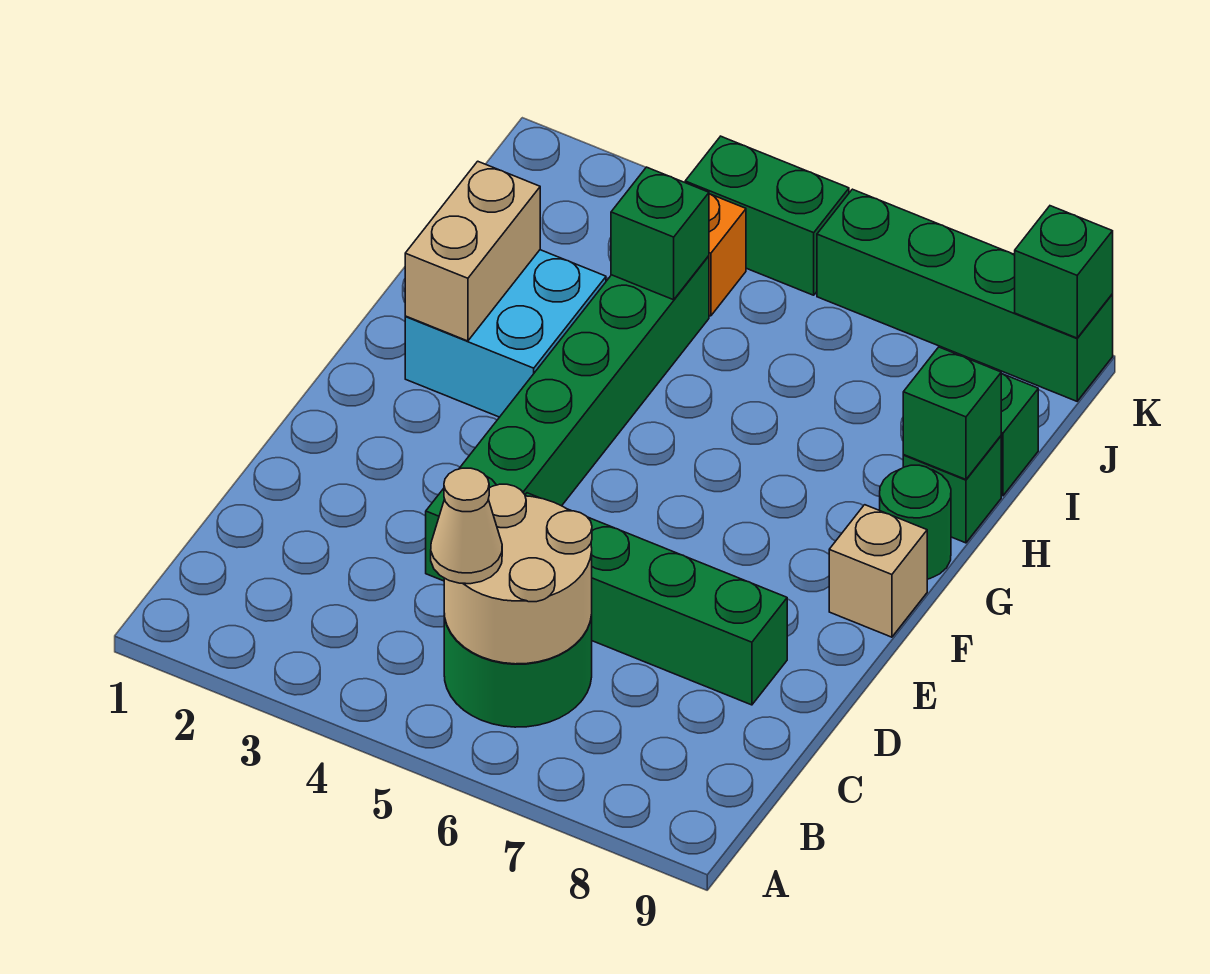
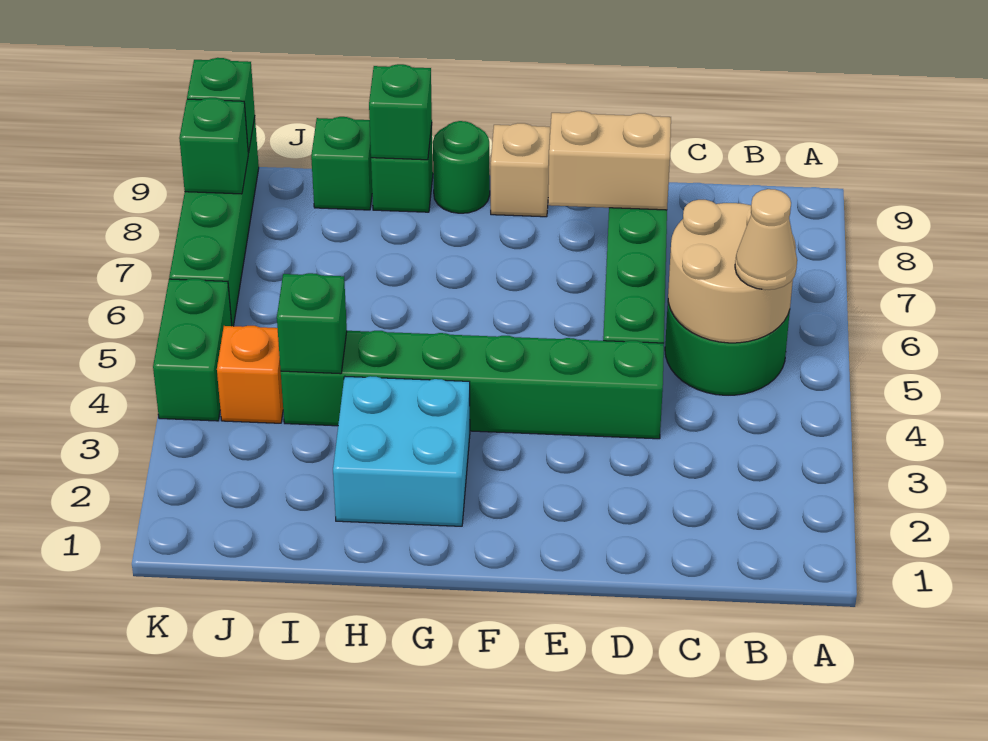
tan 1x2 brick [405,161,540,341] -> tan 1x2 brick moved to [548,111,671,210]
none -> green 1x1 brick [179,98,248,194]

